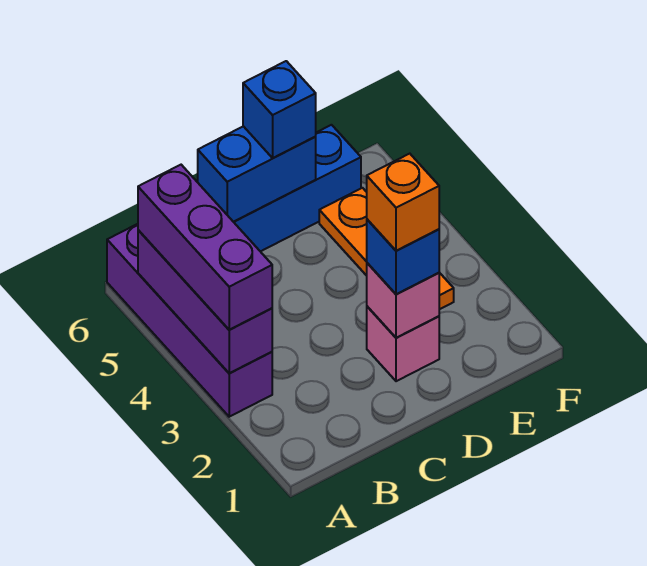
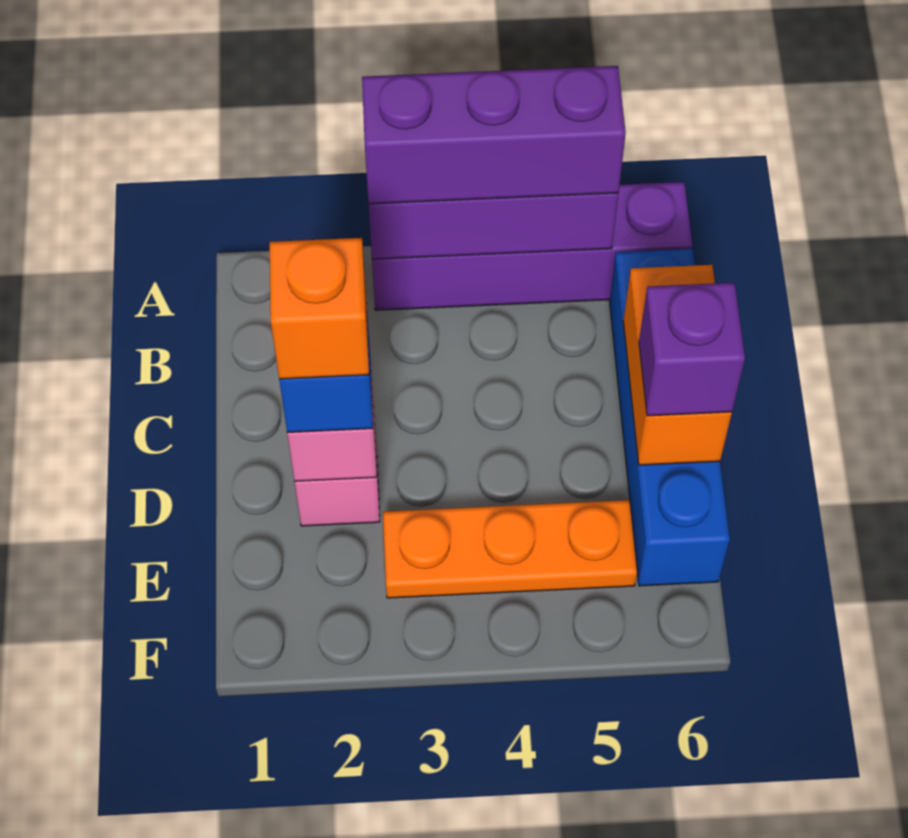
blue 1x2 brick [198,126,316,222] -> orange 1x2 brick [623,265,732,465]
blue 1x1 brick [243,61,316,158] -> purple 1x1 brick [639,283,745,416]

